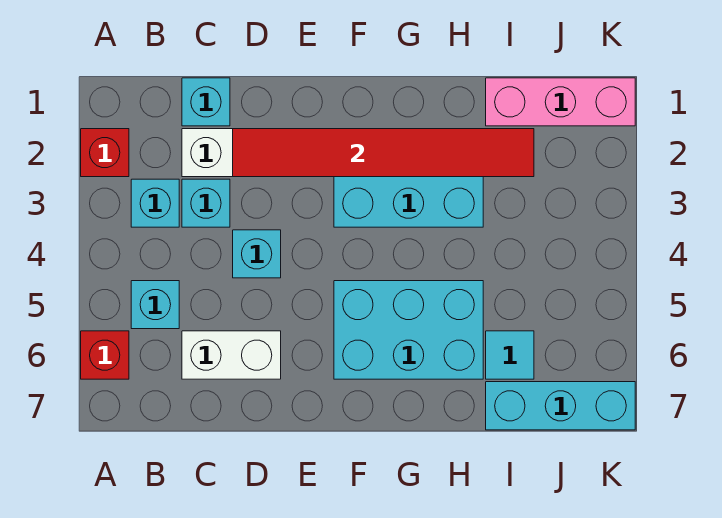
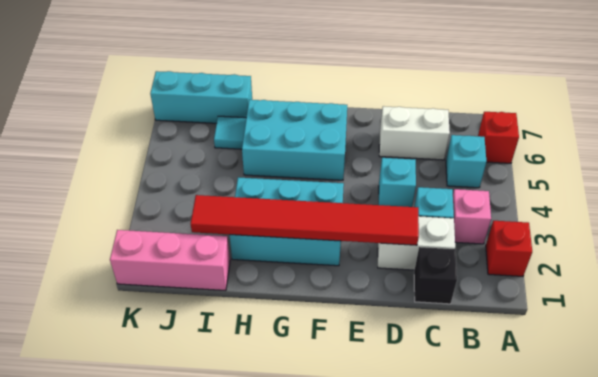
cyan 1x1 brick [131,179,179,227] -> pink 1x1 brick [453,189,491,244]
cyan 1x1 brick [182,78,230,126] -> black 1x1 brick [414,247,457,304]

